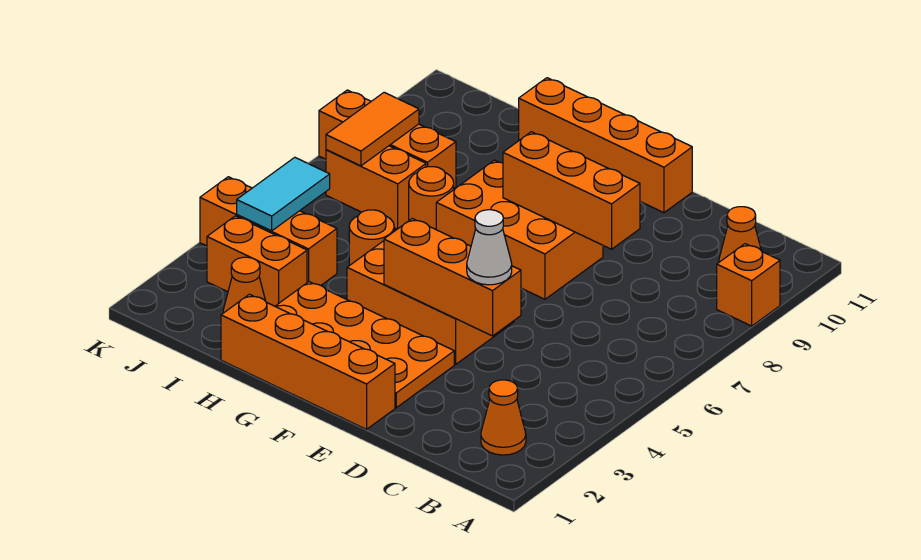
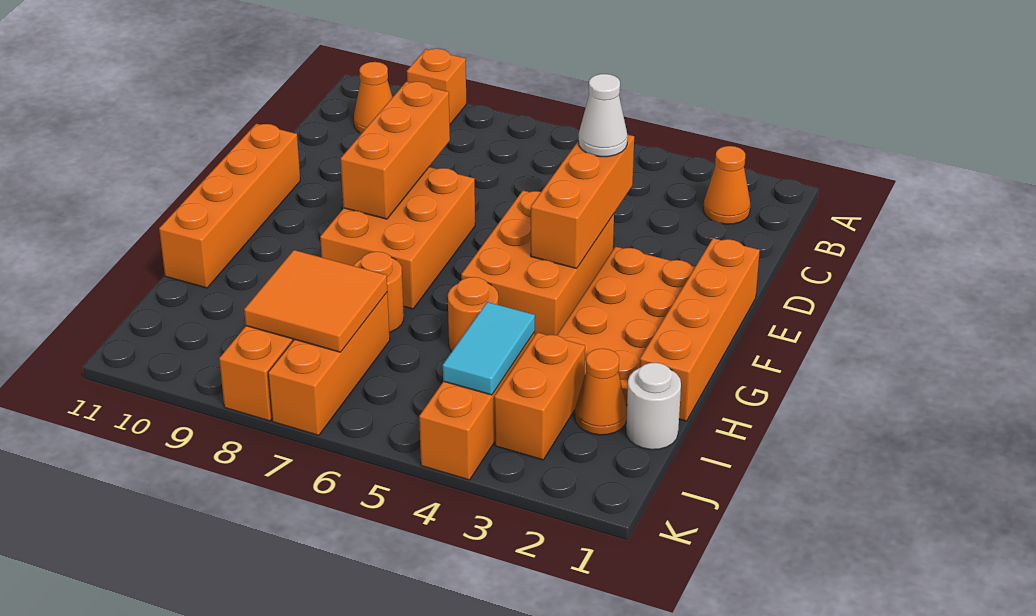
none -> white 1x1 round brick [626,363,681,450]
orange 1x2 brick [326,146,426,229] -> orange 1x3 brick [268,292,390,435]
cyan 1x2 tile [237,157,330,231] -> cyan 1x2 tile turned to [443,302,535,395]
orange 1x2 tile [326,92,419,166] -> orange 2x2 tile [244,250,387,352]

